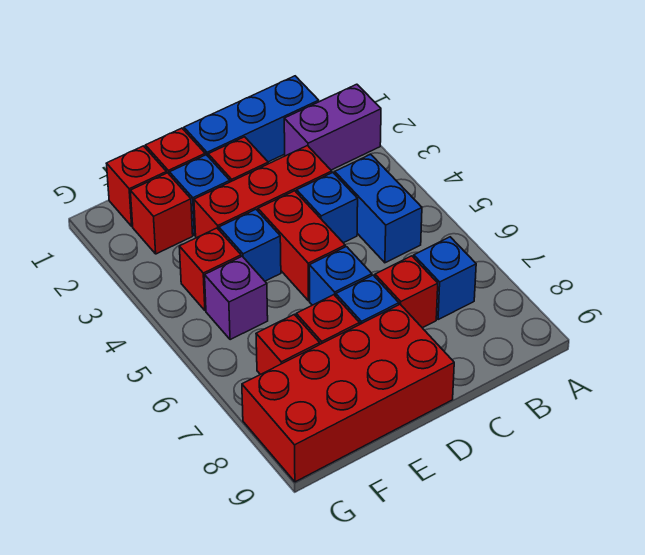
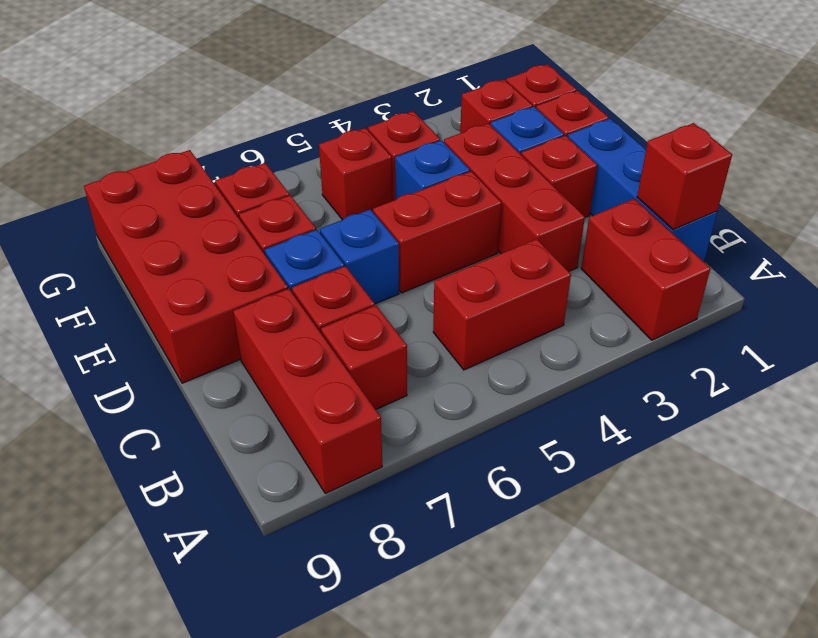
purple 1x2 brick [284,84,381,170] -> red 1x2 brick [581,199,711,340]
none -> red 1x3 brick [233,289,382,493]
none -> red 1x1 brick [637,123,732,230]
blue 1x2 brick [335,154,422,263] -> red 1x2 brick [433,239,571,370]
blue 1x1 brick [414,237,476,320] -> red 1x1 brick [321,305,407,409]
blue 1x1 brick [297,173,358,243] -> none
purple 1x1 brick [205,256,268,340] -> red 1x1 brick [319,128,392,220]

